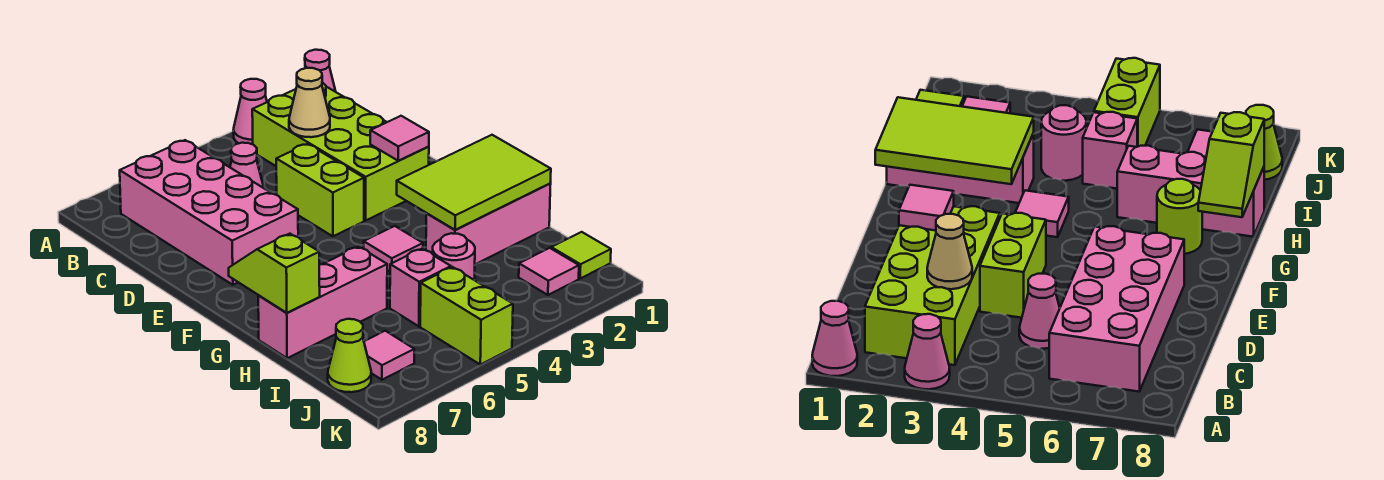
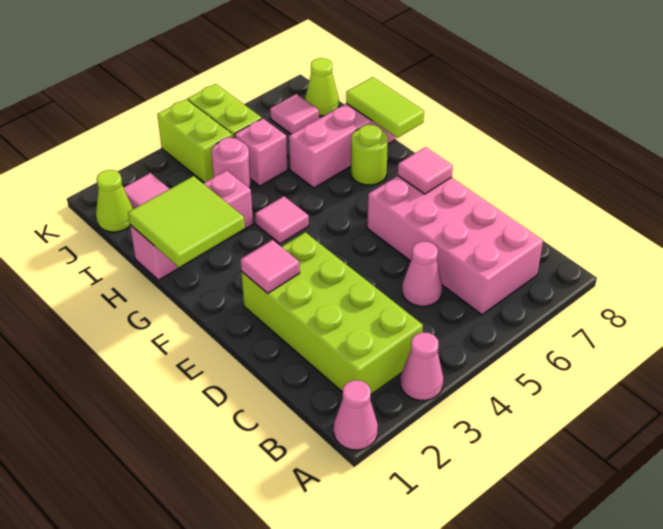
tan 1x1 cone [289,68,330,137] -> none
lime 1x2 brick [276,144,364,236] -> lime 1x2 brick moved to [157,99,232,183]
none -> pink 1x1 tile [398,147,453,194]
lime 2x3 tile [397,135,551,230] -> lime 2x2 tile [128,176,245,267]
lime 1x2 slope [229,234,320,313] -> lime 1x2 tile [346,77,424,138]
lime 1x1 tile [551,232,611,279] -> lime 1x1 cone [96,170,133,232]

